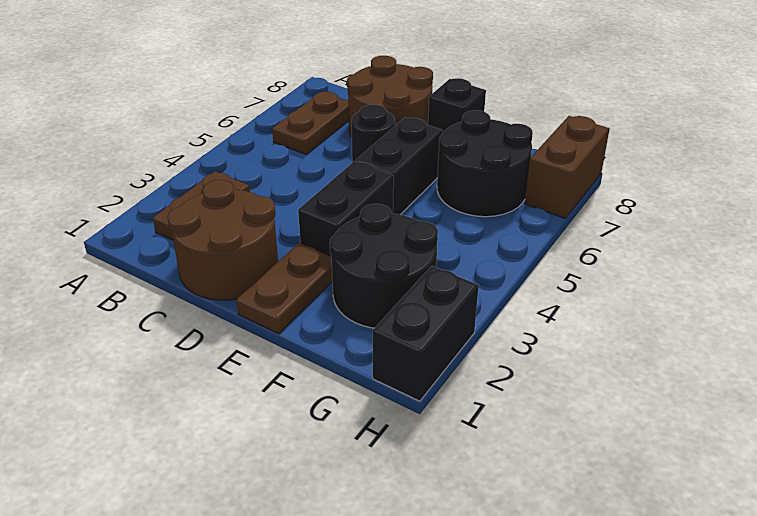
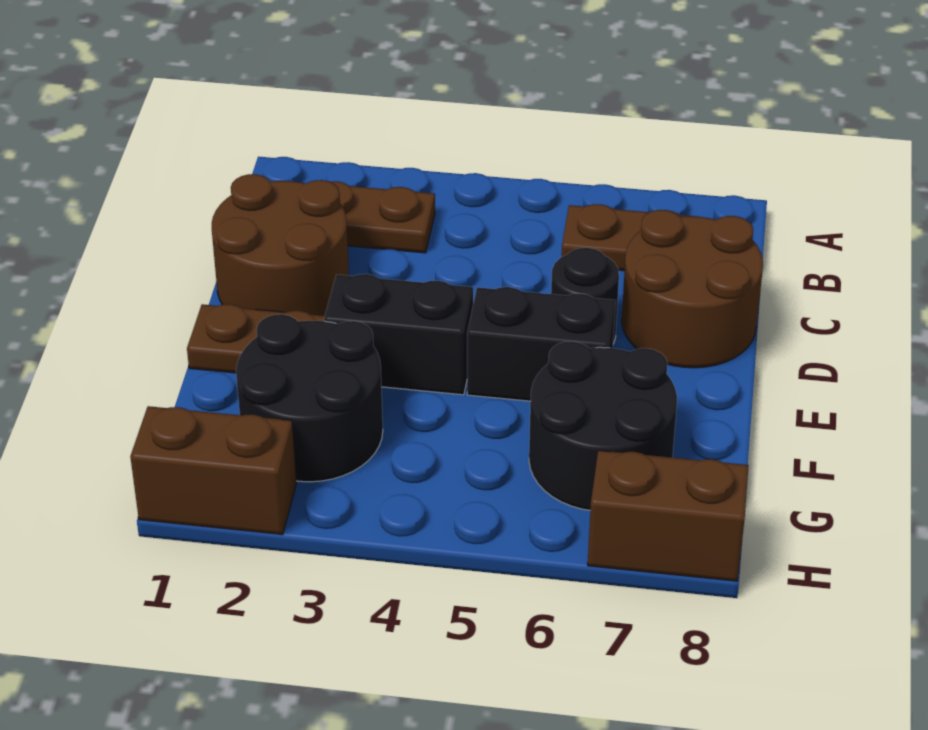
black 1x1 brick [428,78,486,132] -> none
black 1x2 brick [373,266,479,401] -> brown 1x2 brick [130,406,297,535]

